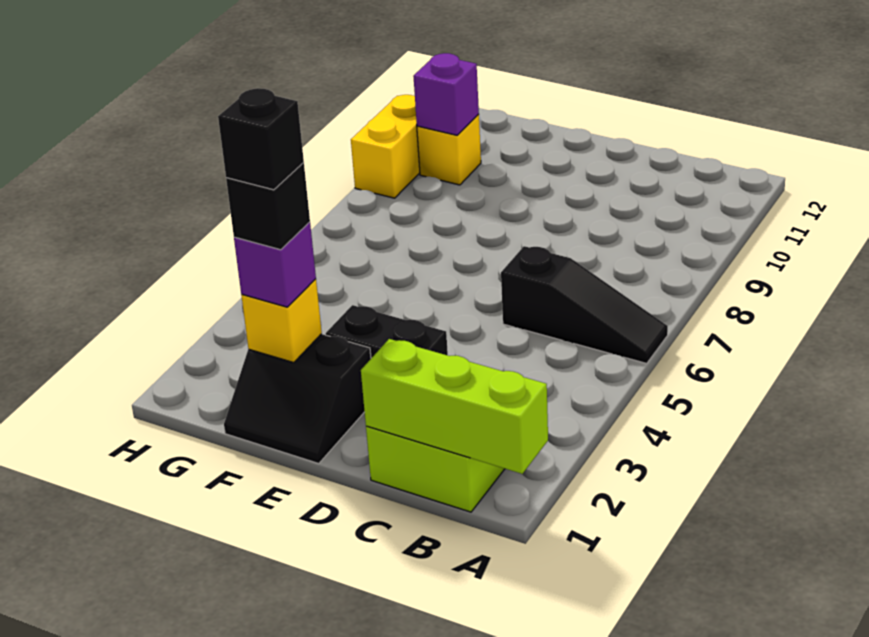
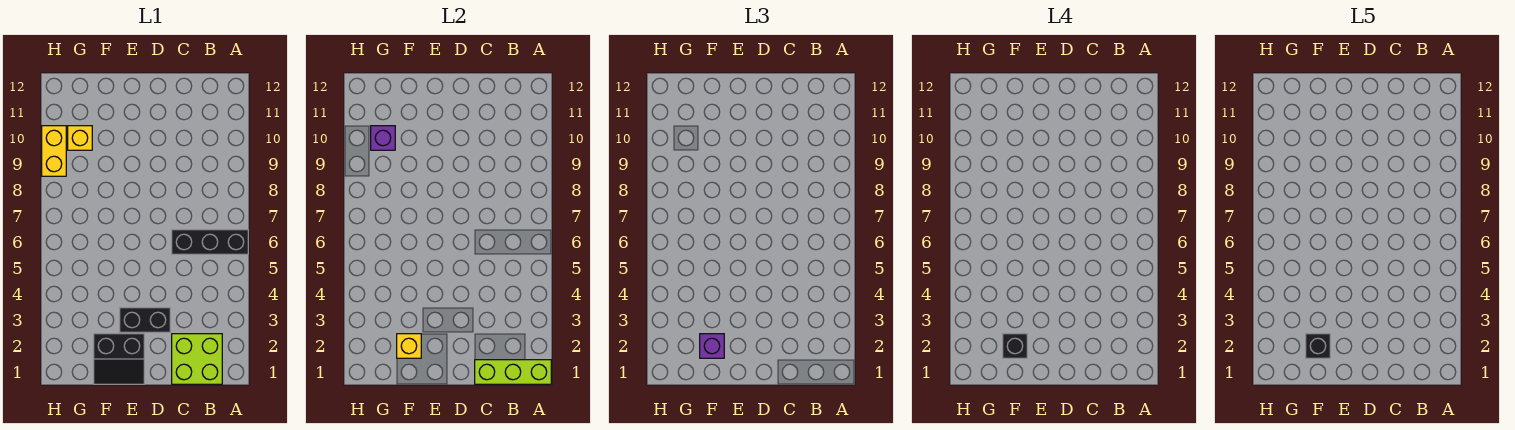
black 1x3 slope [501,246,668,363] -> black 1x3 brick [172,230,248,254]

